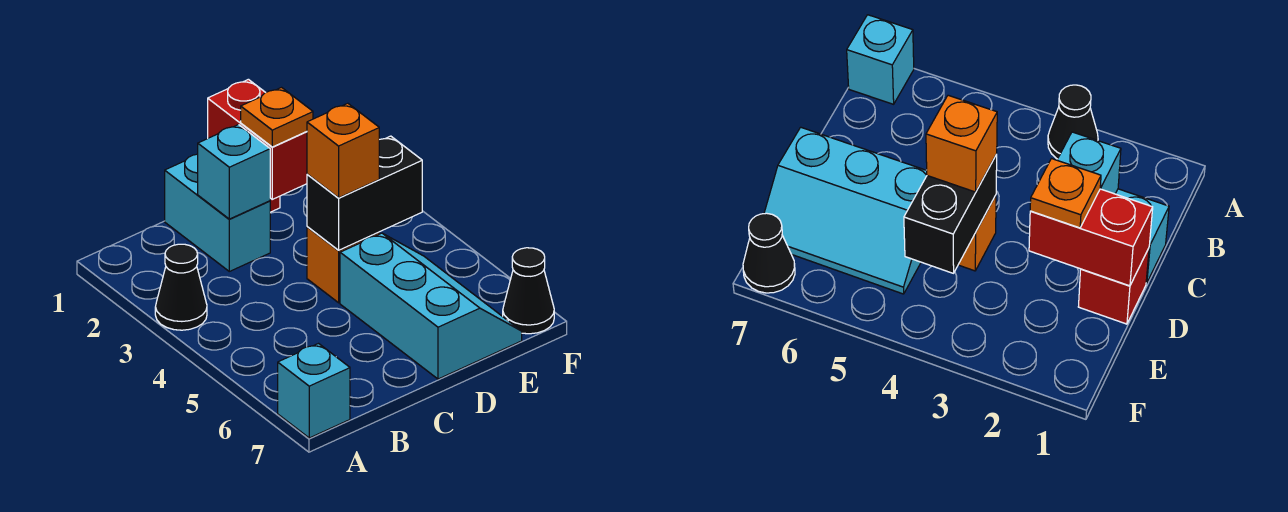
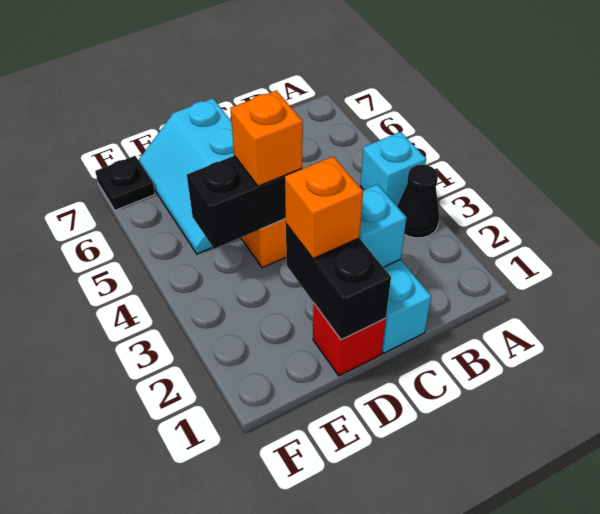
cyan 1x1 brick [278,344,350,438] -> cyan 1x1 brick moved to [361,132,426,206]
red 1x2 brick [208,79,307,199] -> black 1x2 brick [286,224,391,340]
orange 1x1 plate [241,88,313,147] -> orange 1x1 brick [285,157,363,259]
black 1x1 cone [503,248,554,334] -> black 1x1 plate [95,156,155,210]

